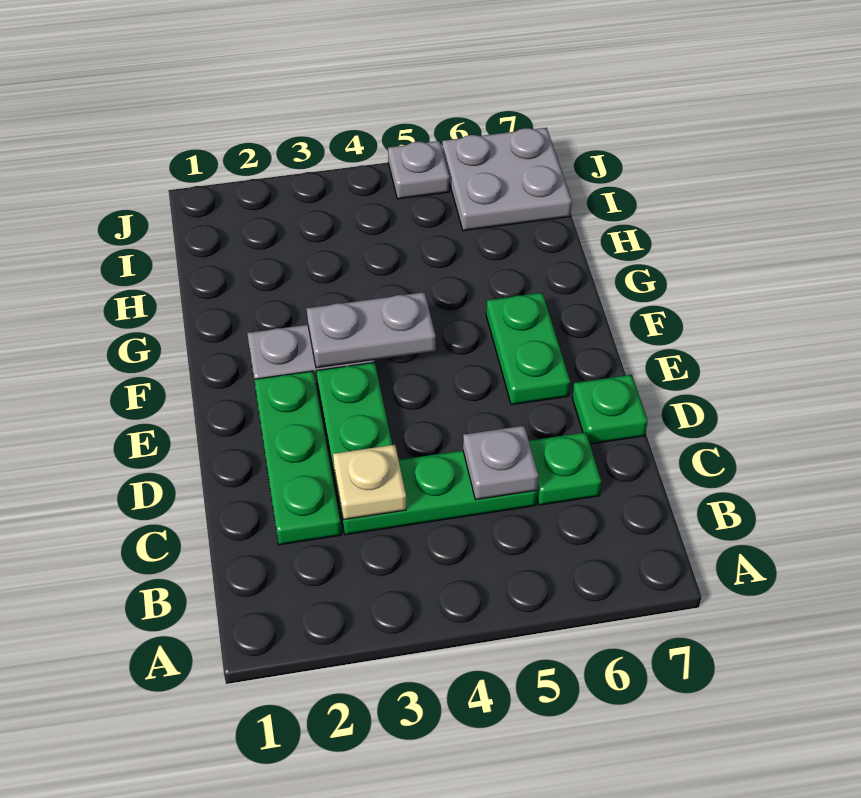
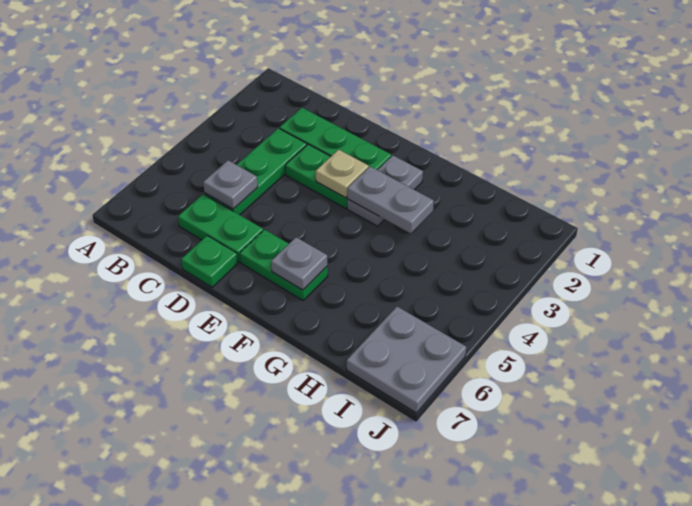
tan 1x1 plate [333,445,406,520] -> tan 1x1 plate moved to [316,150,369,198]
green 1x1 plate [529,432,601,505] -> green 1x2 plate [178,194,263,262]
grey 1x2 plate [307,292,436,368] -> grey 1x2 plate turned to [347,166,434,234]
grey 1x1 plate [388,141,450,199] -> grey 1x1 plate moved to [271,237,328,290]

